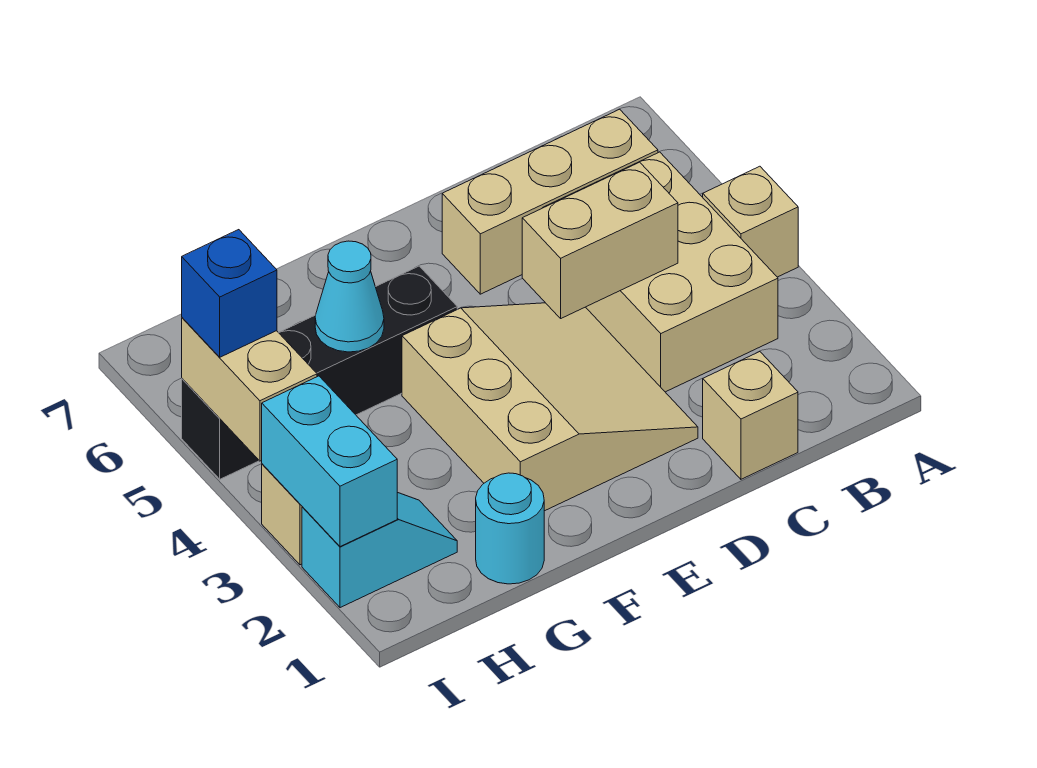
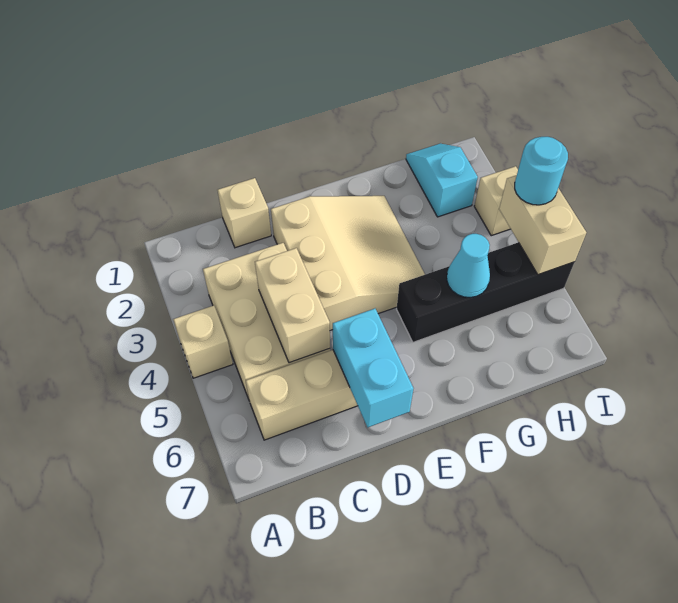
tan 1x2 brick [522,162,678,318] -> tan 1x2 brick turned to [255,248,330,363]
tan 3x3 slope [402,303,698,511] -> tan 3x3 slope turned to [271,196,425,330]
cyan 1x1 round brick [476,473,544,584] -> cyan 1x1 round brick moved to [515,137,568,205]
cyan 1x2 slope [302,492,457,608] -> cyan 1x2 slope turned to [406,144,478,217]
cyan 1x2 brick [262,376,397,547] -> cyan 1x2 brick moved to [333,309,413,427]
blue 1x1 brick [182,230,277,357] -> none

